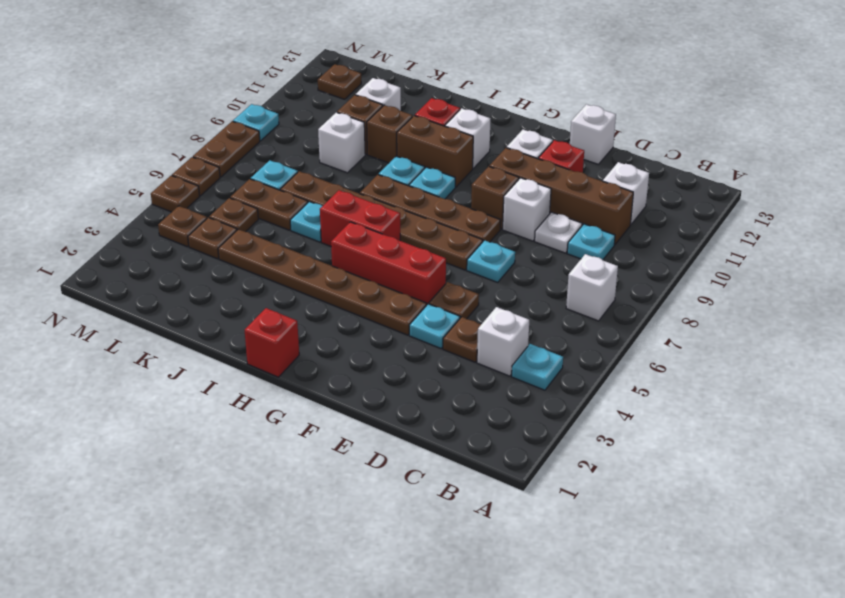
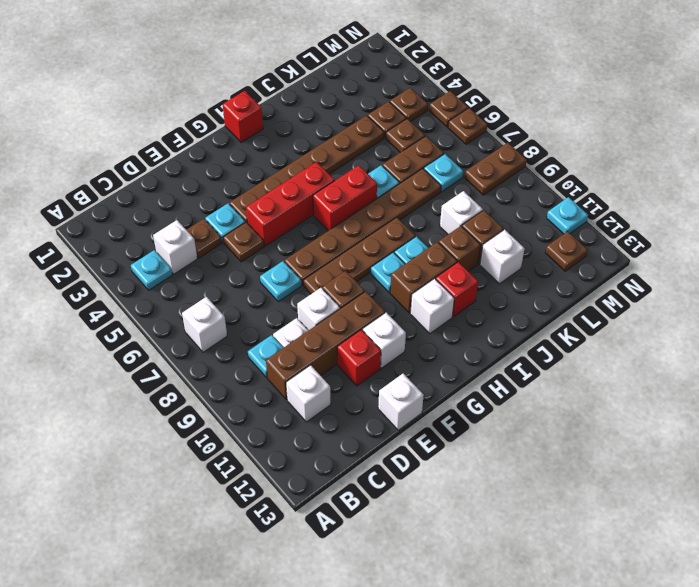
brown 1x2 plate [193,121,260,177] -> brown 1x2 plate turned to [465,143,527,195]
cyan 1x1 plate [233,104,279,141] -> cyan 1x1 plate moved to [547,197,588,234]

